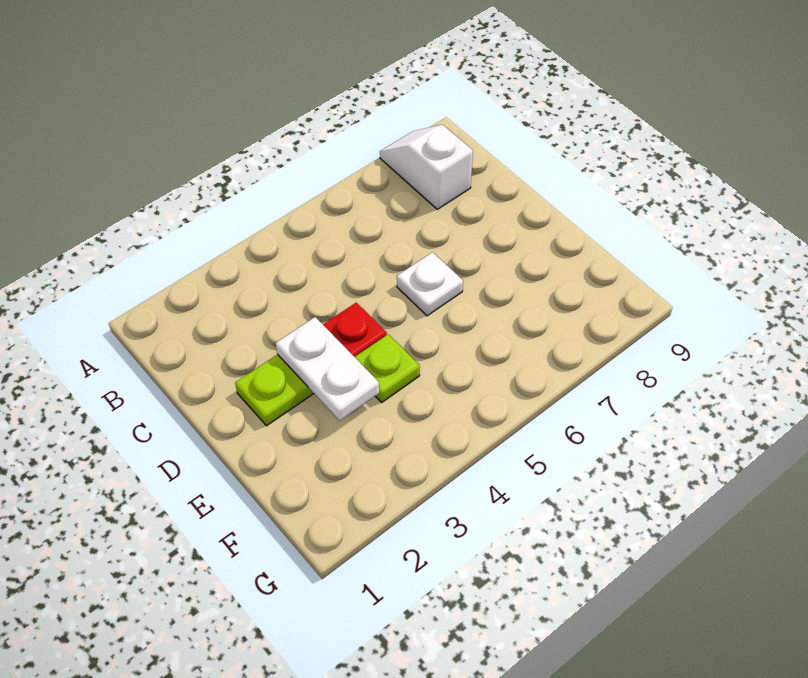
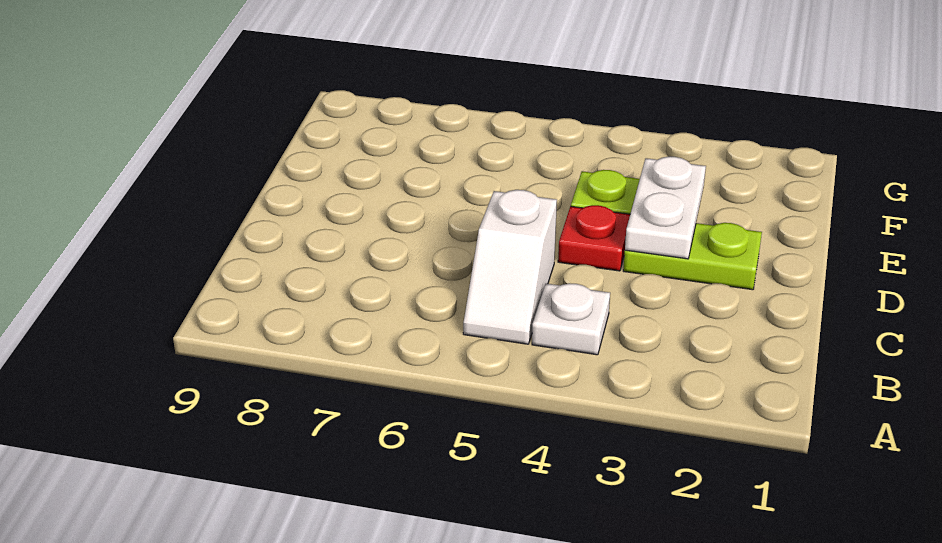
white 1x2 slope [380,125,473,209] -> white 1x2 slope moved to [463,190,557,344]
white 1x1 plate [397,252,463,316] -> white 1x1 plate moved to [532,283,610,355]

